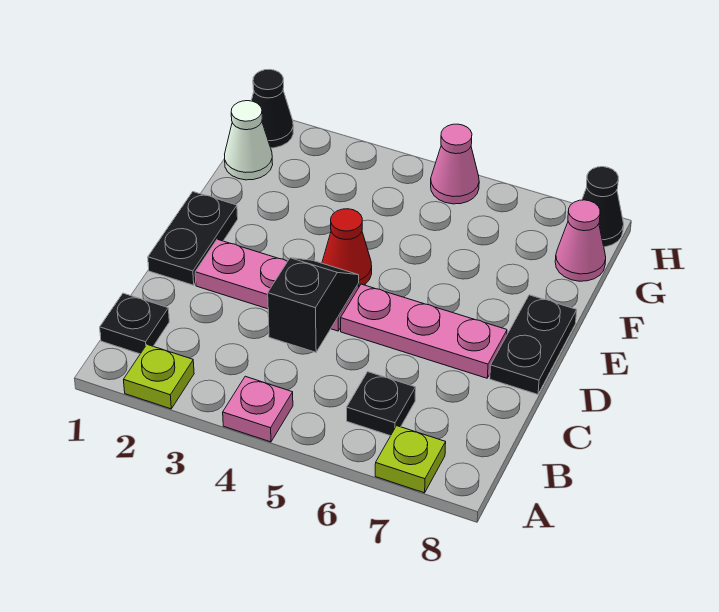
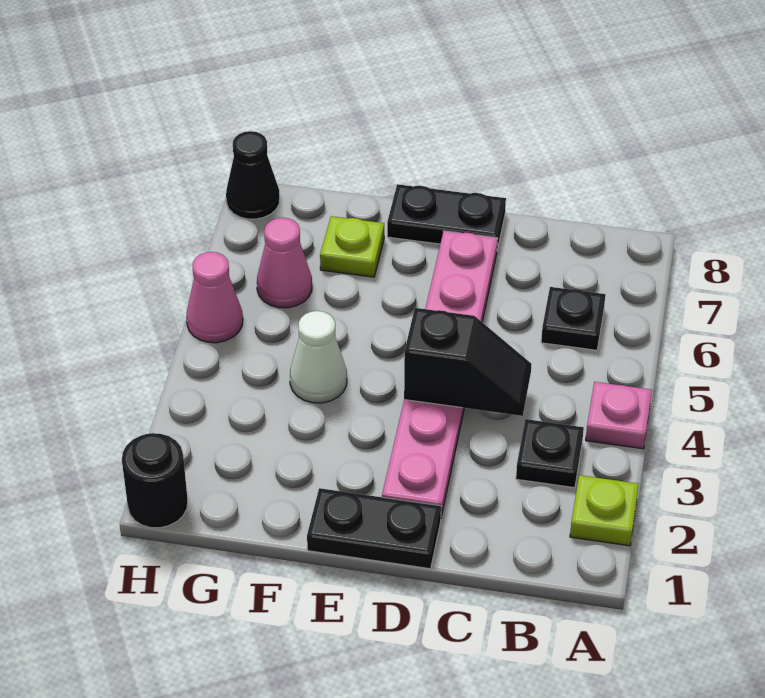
lime 1x1 plate [375,426,446,493] -> lime 1x1 plate moved to [320,216,384,277]
black 1x1 plate [100,293,169,354] -> black 1x1 plate moved to [516,419,584,488]
black 1x2 slope [268,258,359,352] -> black 1x2 slope turned to [404,308,531,416]
red 1x1 cone [322,209,372,287] -> none
white 1x1 cone [225,101,273,180] -> white 1x1 cone moved to [290,311,347,403]
pink 1x1 cone [555,200,606,281] -> pink 1x1 cone moved to [257,218,312,308]
black 1x1 cone [252,69,293,148] -> black 1x1 round brick [122,433,188,528]

